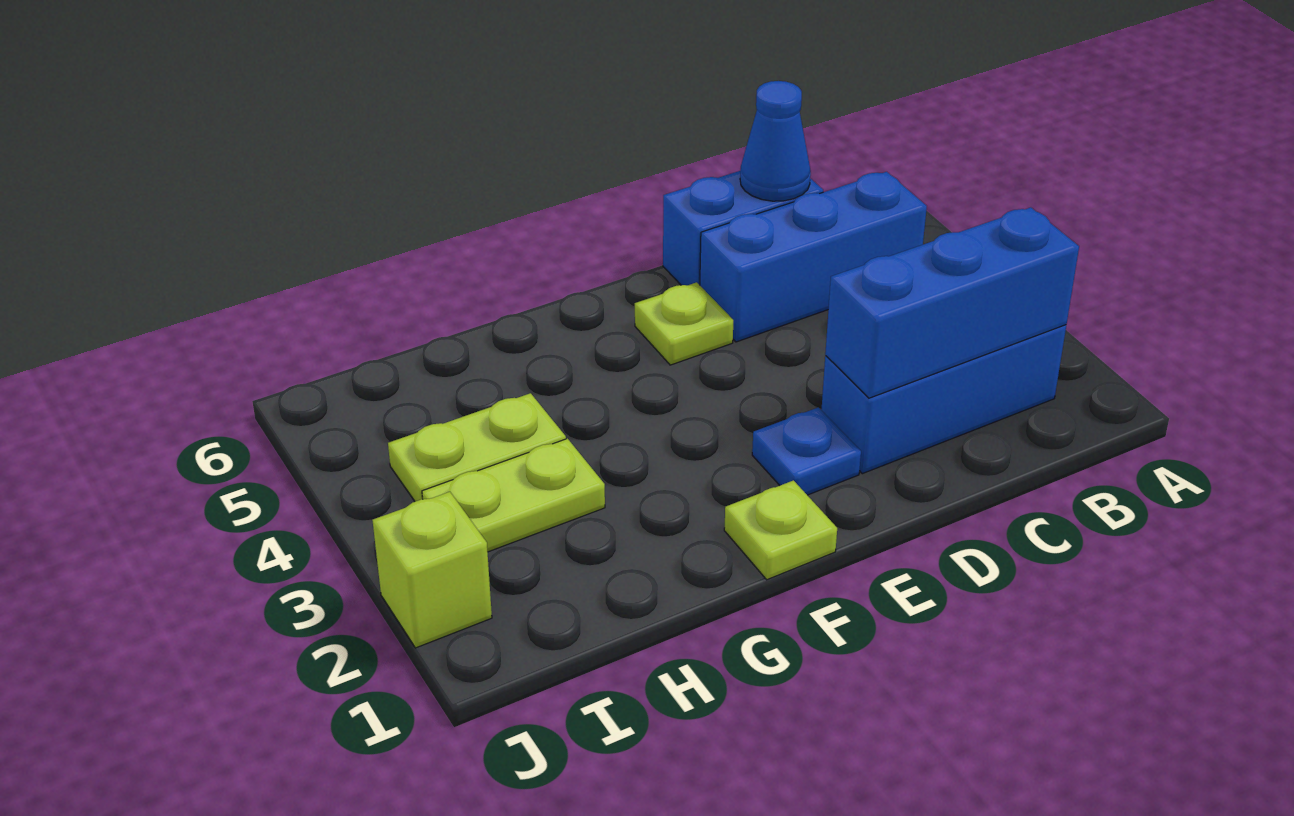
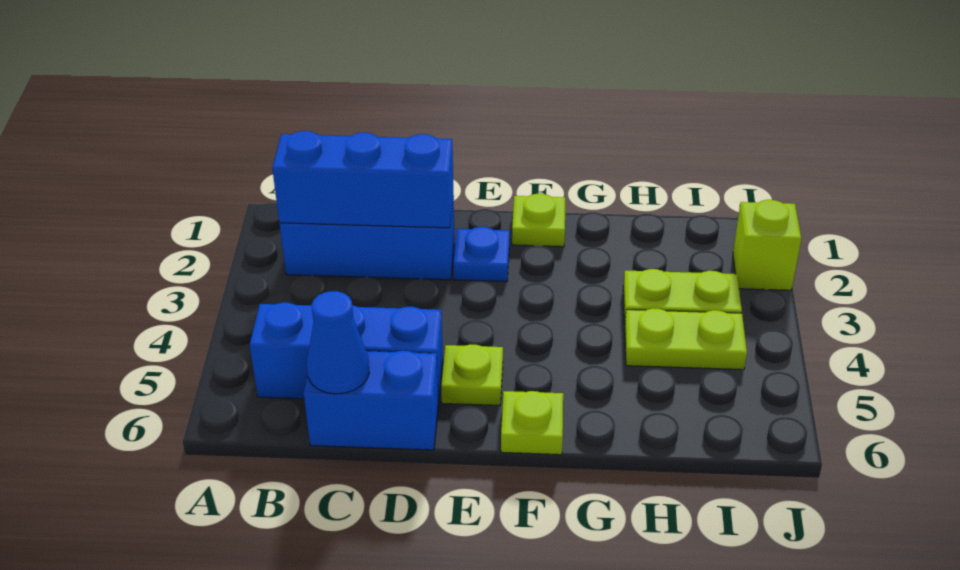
none -> lime 1x1 plate [501,391,563,455]

